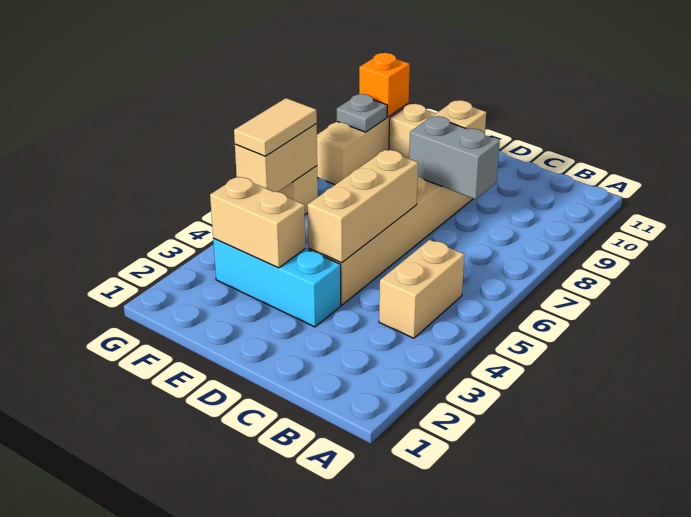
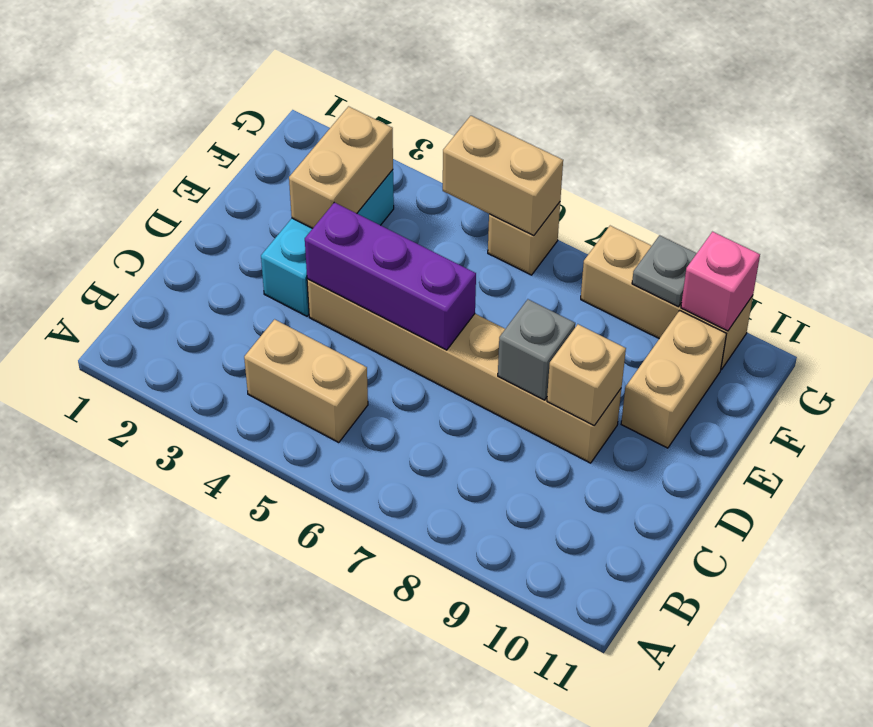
grey 1x2 brick [409,116,500,199] -> grey 1x1 brick [498,299,575,400]
tan 1x3 brick [308,150,418,263] -> purple 1x3 brick [305,202,476,350]
tan 1x2 tile [234,98,317,156] -> none
orange 1x1 brick [359,53,410,117] -> pink 1x1 brick [681,232,760,331]

